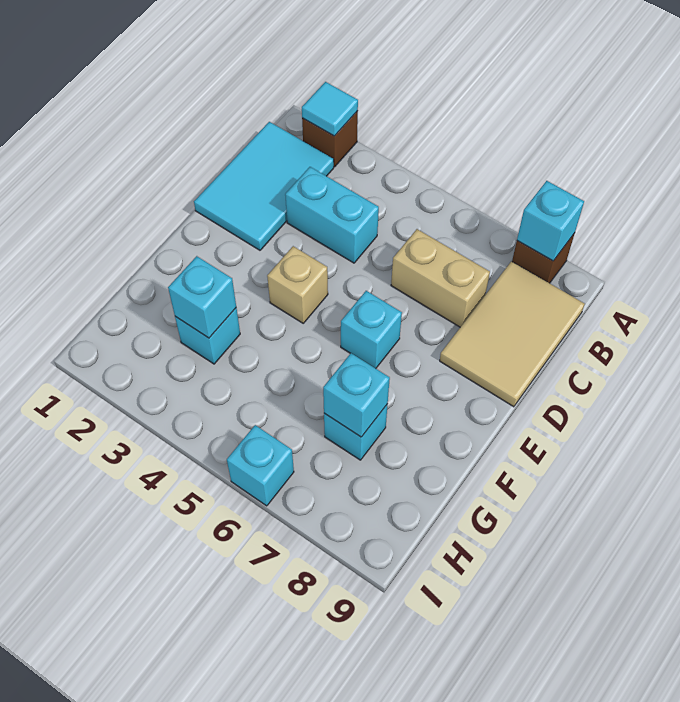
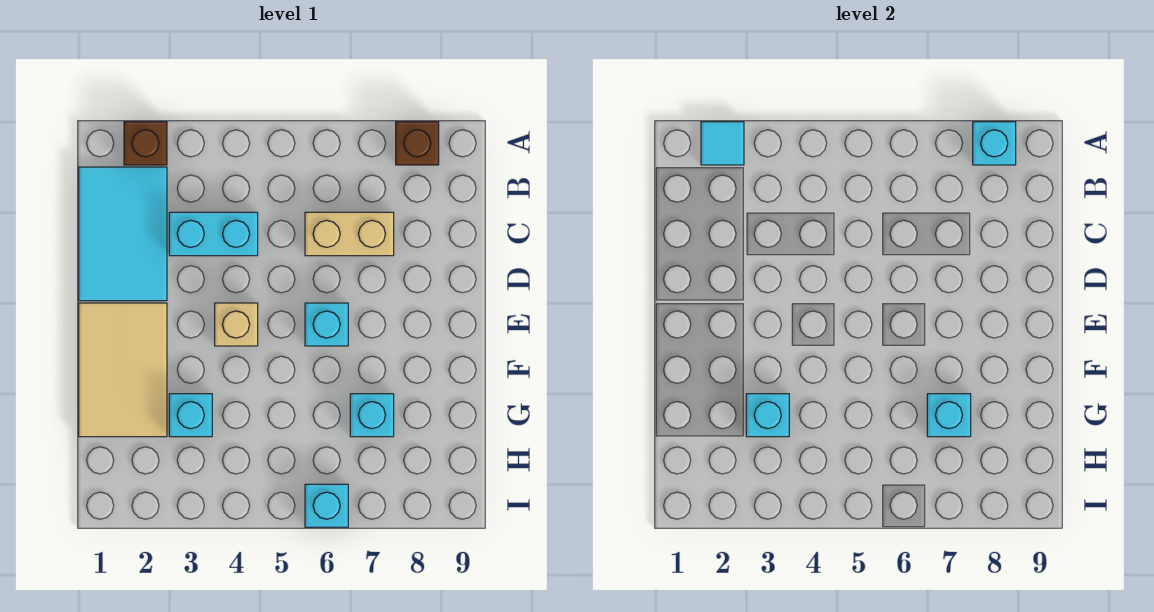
tan 2x3 tile [440,261,585,407] -> tan 2x3 tile moved to [79,303,167,437]

